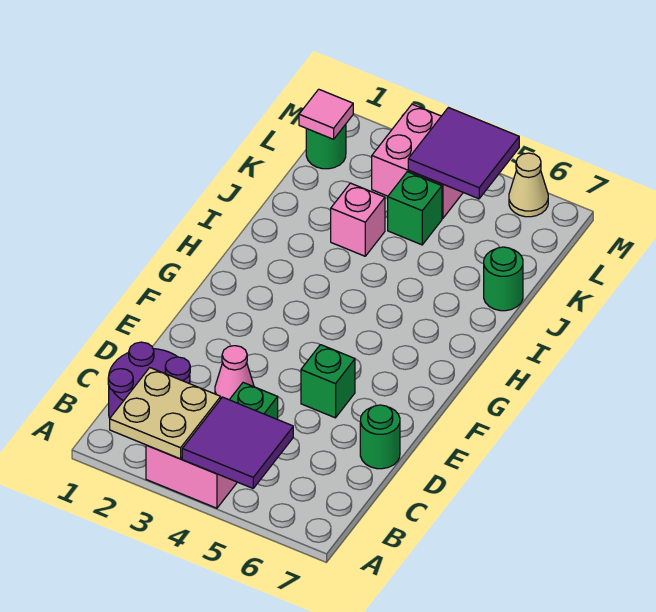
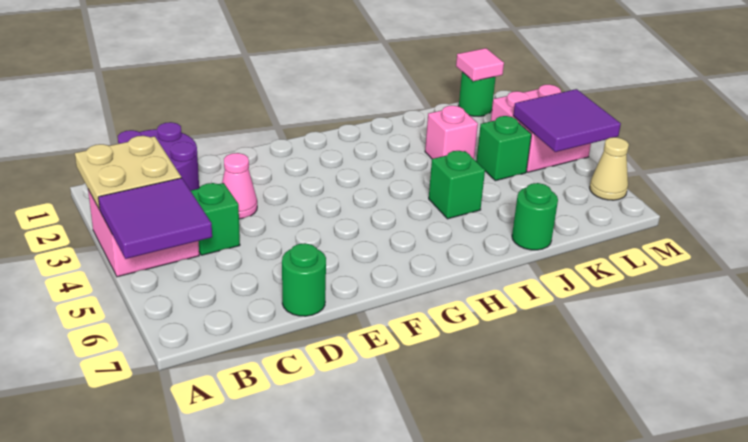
green 1x1 brick [301,345,355,418] -> green 1x1 brick moved to [429,151,485,219]

